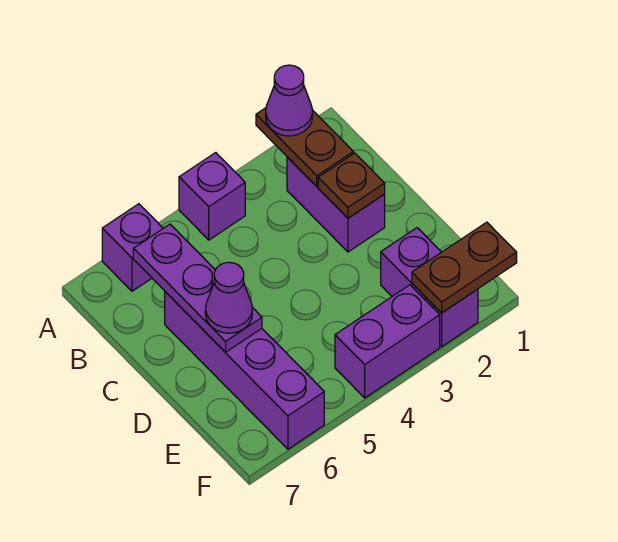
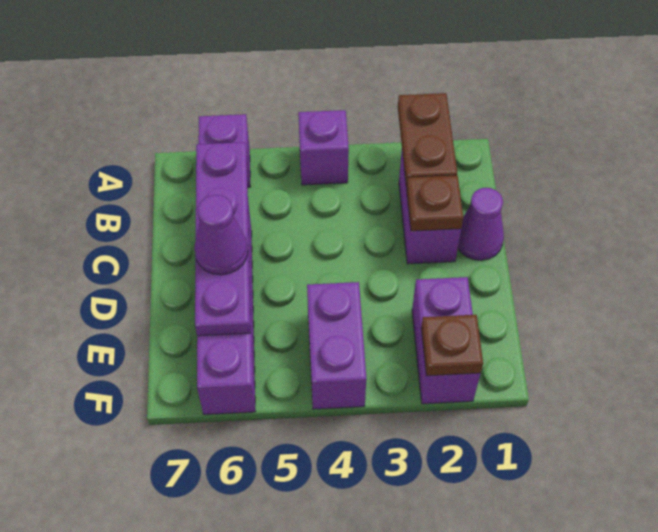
purple 1x1 cone [266,65,313,136] -> purple 1x1 cone moved to [458,188,504,260]
purple 1x3 plate [133,224,262,352] -> purple 1x4 plate [195,142,251,336]
brown 1x2 plate [412,222,517,313] -> brown 1x1 plate [421,315,483,376]
purple 1x2 brick [335,285,440,398] -> purple 1x2 brick turned to [307,282,366,409]

